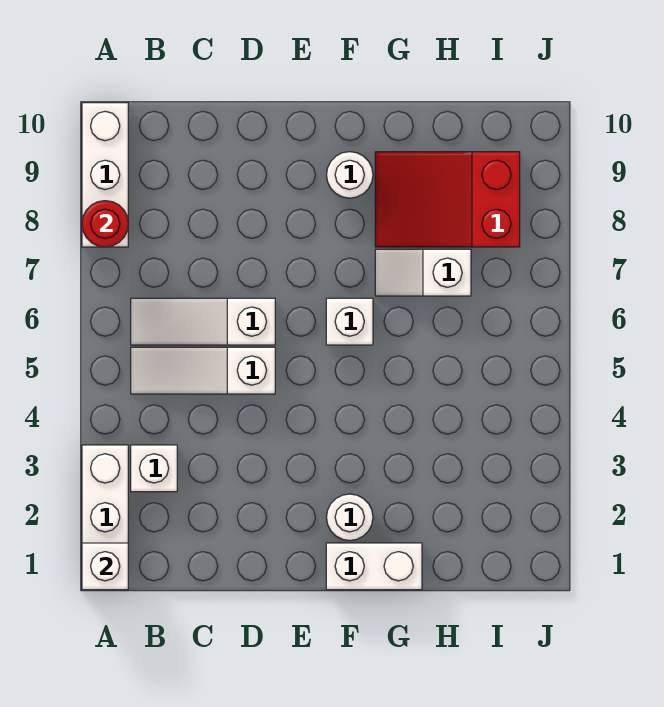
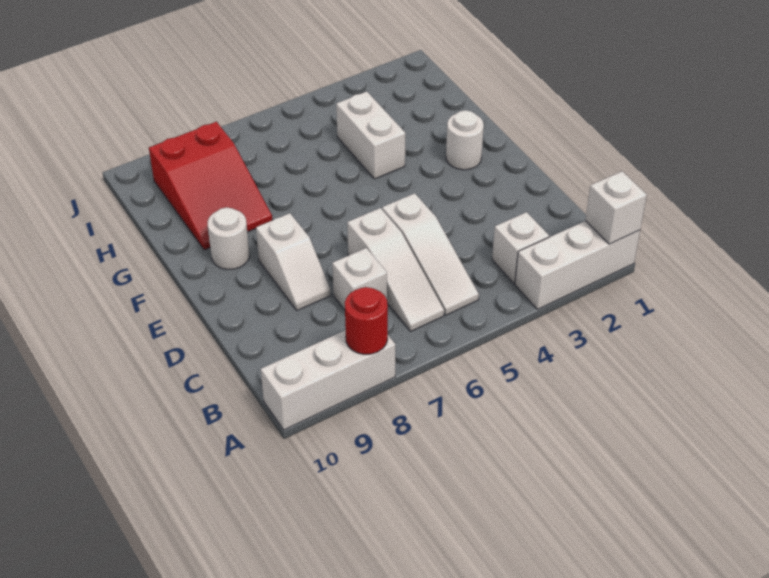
white 1x2 brick [326,543,422,590] -> white 1x2 brick moved to [336,92,405,179]
white 1x1 brick [326,298,373,345] -> white 1x1 brick moved to [332,248,387,310]
white 1x2 slope [375,249,471,296] -> white 1x2 slope moved to [256,213,331,310]

